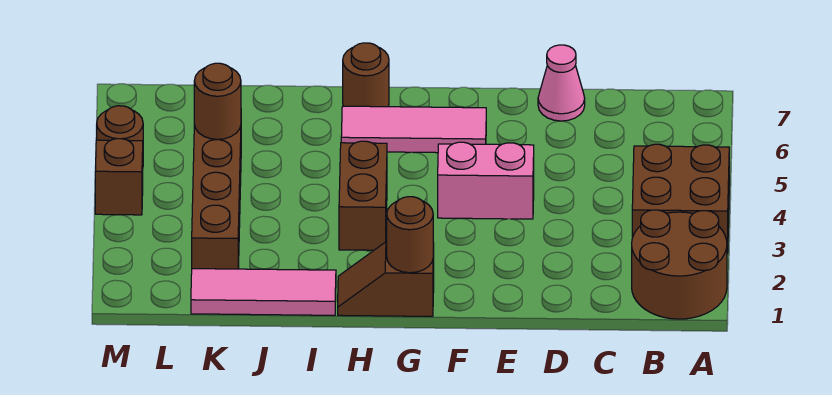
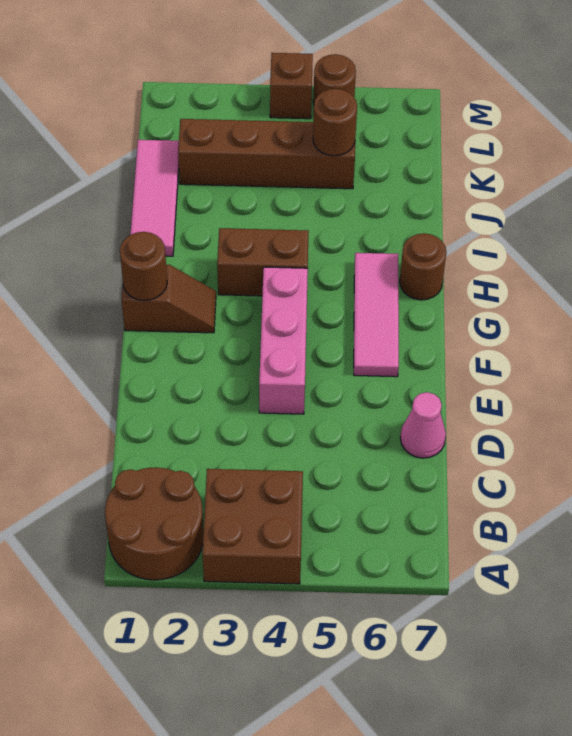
pink 1x2 brick [438,142,534,219] -> pink 1x3 brick [259,267,308,414]
brown 1x2 slope [338,242,434,316] -> brown 1x2 slope turned to [122,265,216,333]

